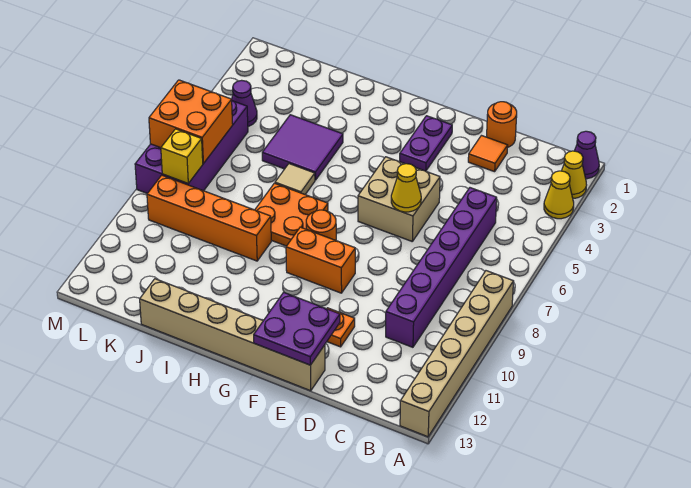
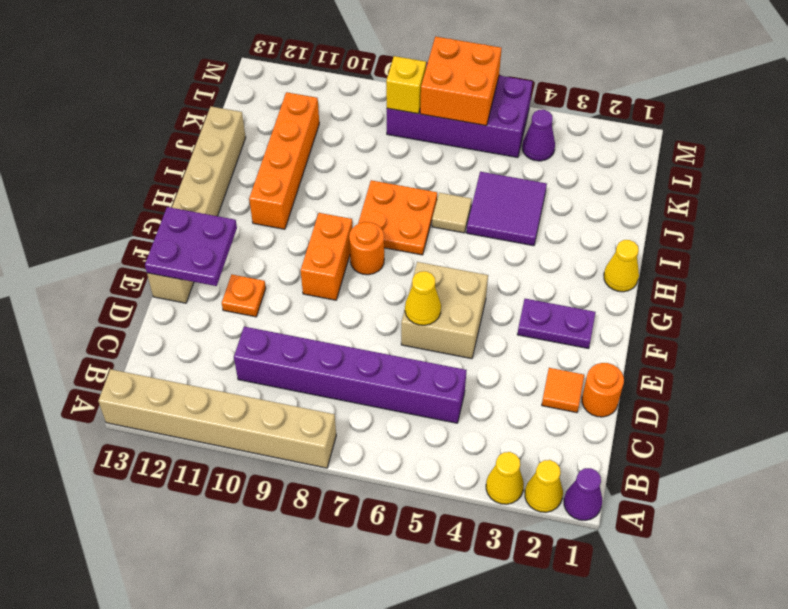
none -> yellow 1x1 cone [604,240,639,292]
orange 1x4 brick [147,175,271,261] -> orange 1x4 brick moved to [249,92,319,229]

